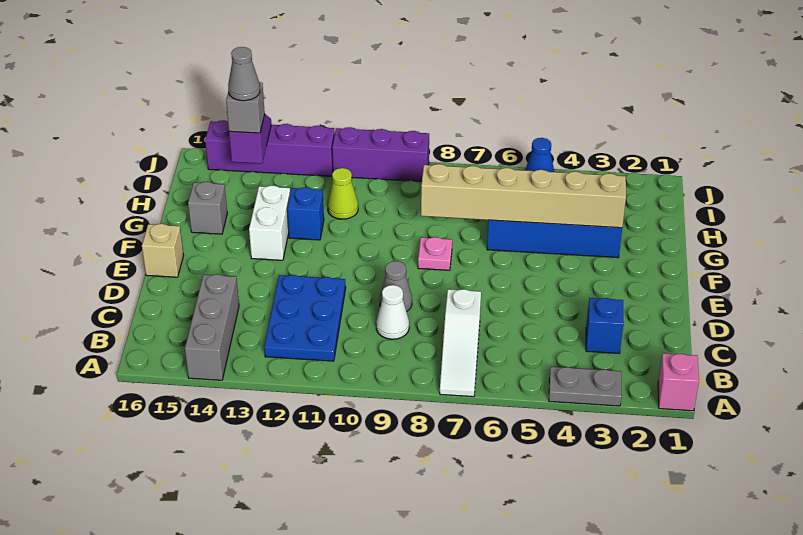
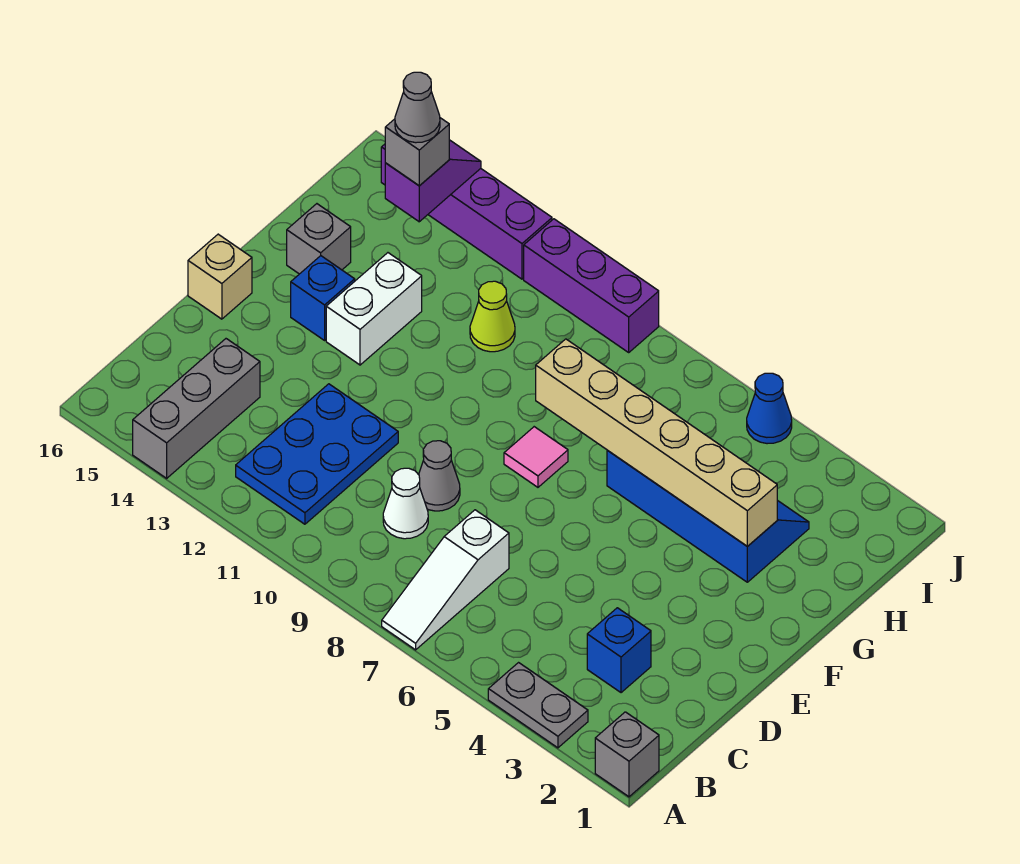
pink 1x1 brick [658,353,699,411] -> grey 1x1 brick [595,712,659,797]
pink 1x1 plate [418,237,452,270] -> pink 1x1 tile [504,427,568,487]
blue 1x1 brick [287,187,324,240] -> blue 1x1 brick moved to [291,256,355,340]

